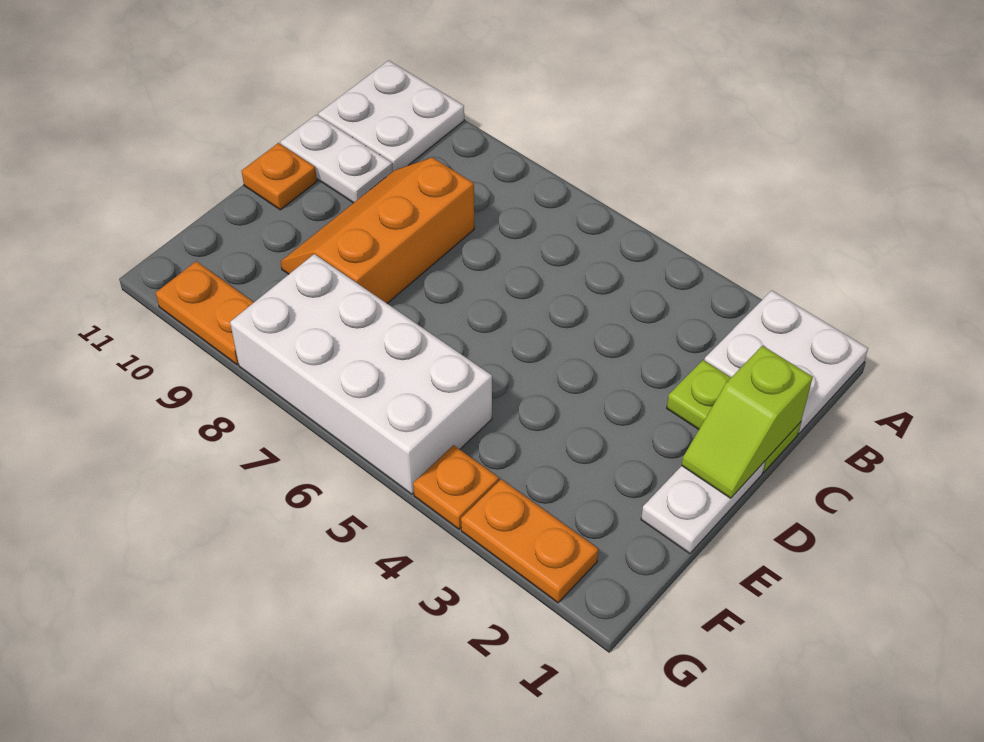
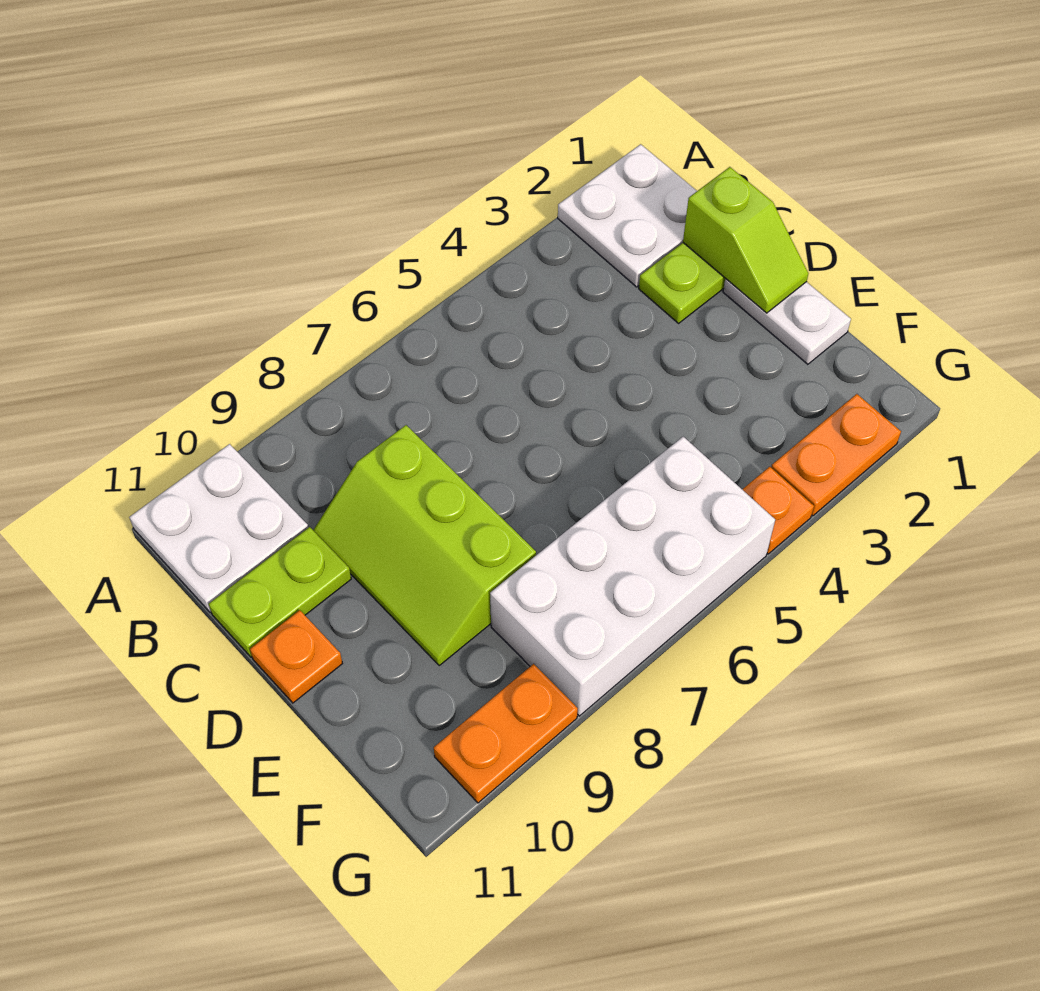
orange 2x3 slope [281,157,474,303] -> lime 2x3 slope [313,425,536,665]
white 1x2 plate [281,115,393,203] -> lime 1x2 plate [209,527,351,657]

